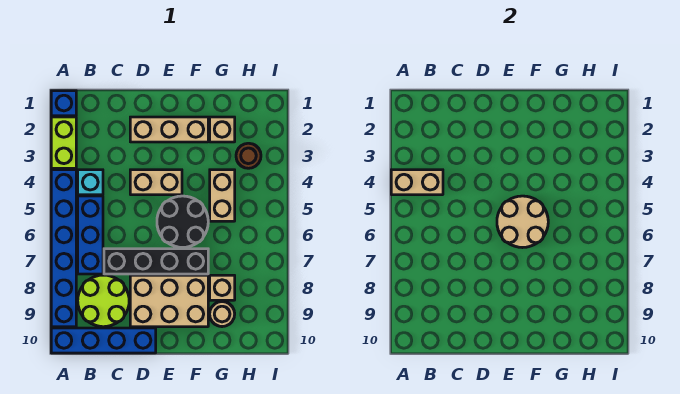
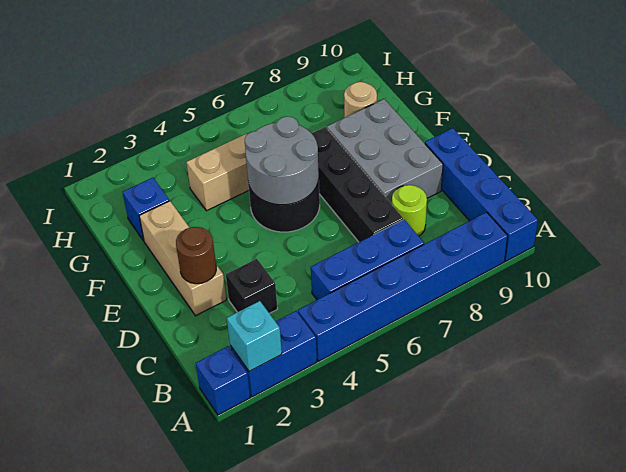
lime 1x2 brick [51,117,76,168] -> blue 1x2 brick [230,311,317,397]
tan 1x2 brick [391,170,443,195] -> none
cyan 1x1 brick [78,170,103,195] -> cyan 1x1 brick moved to [227,301,282,371]
lime 2x2 round brick [78,275,129,327] -> lime 1x1 round brick [392,185,427,236]
none -> black 1x1 brick [226,259,277,313]
tan 1x2 brick [130,170,182,195] -> none
tan 2x3 brick [130,275,208,327] -> grey 2x3 brick [327,99,443,204]
tan 2x2 round brick [497,196,548,248] -> grey 2x2 round brick [245,116,319,205]
tan 1x1 brick [210,117,235,142] -> blue 1x1 brick [123,178,169,241]
tan 1x1 brick [210,275,235,300] -> none
brown 1x1 round brick [236,143,261,168] -> brown 1x1 round brick moved to [176,227,216,284]

